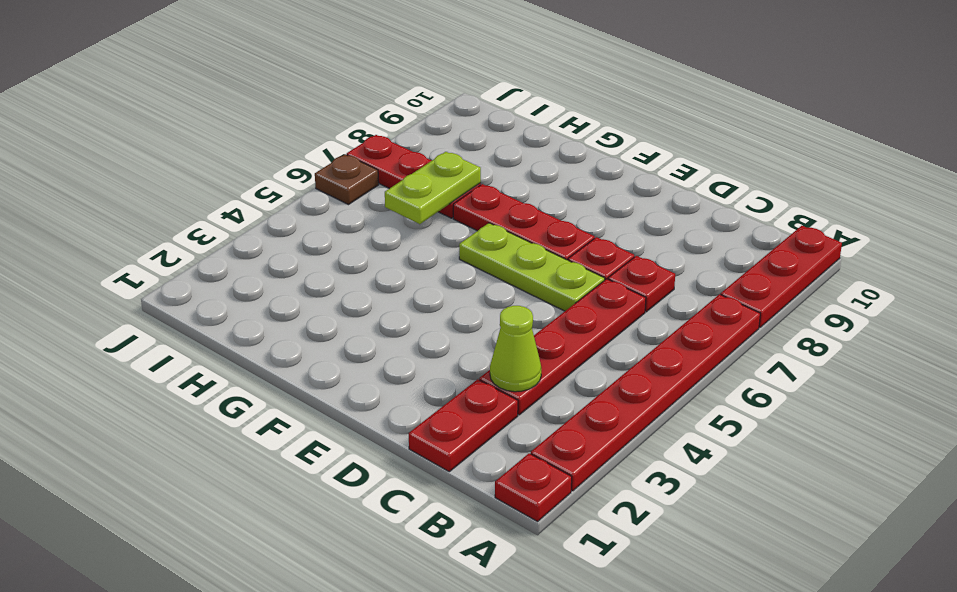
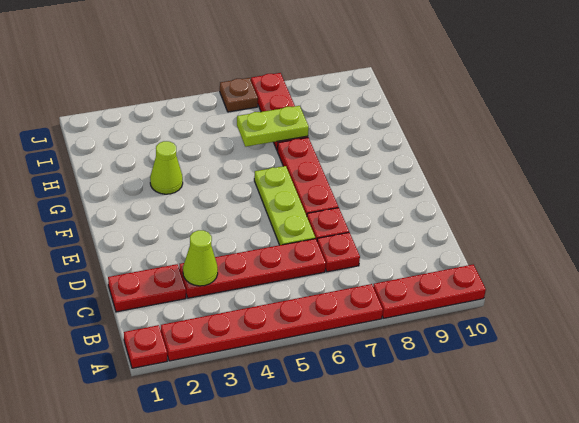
none -> lime 1x1 cone [150,141,183,194]

